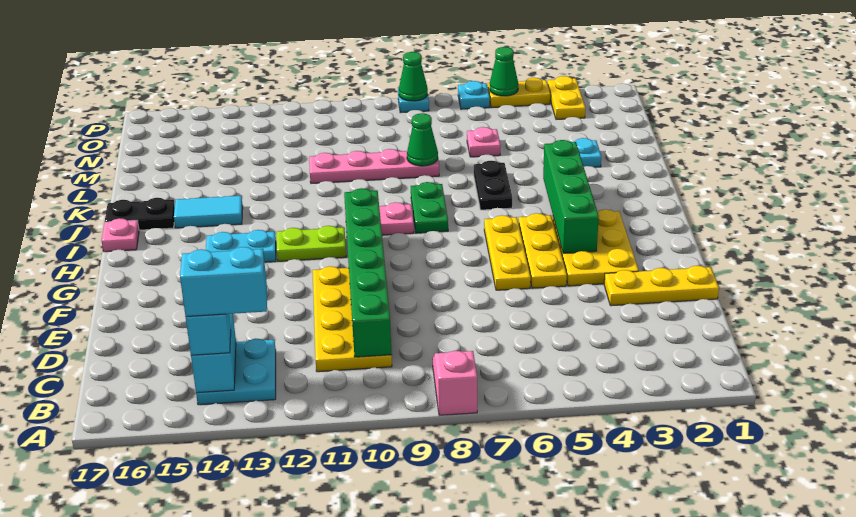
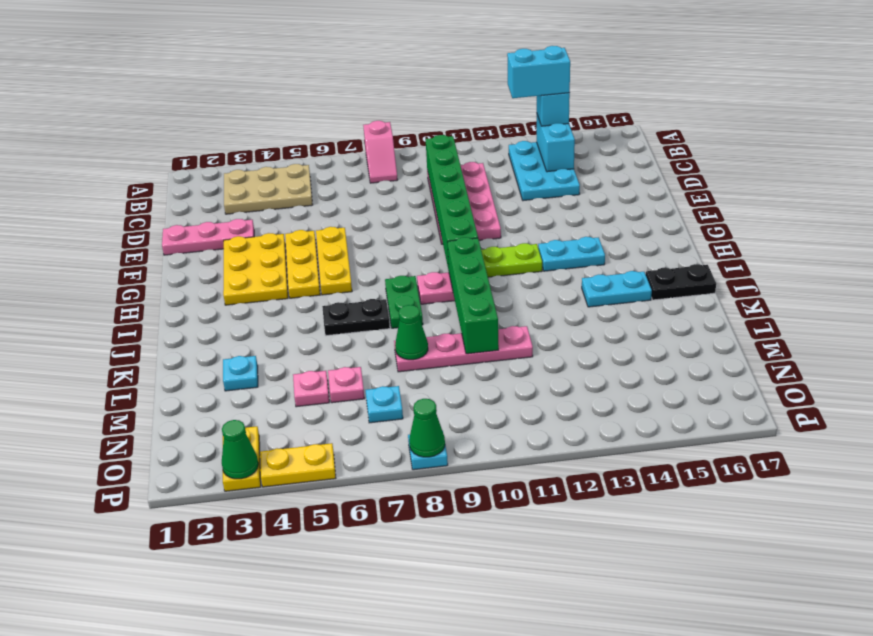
none -> tan 2x3 plate [224,164,313,214]
cyan 2x2 plate [196,339,276,405] -> cyan 2x3 plate [509,141,580,201]
yellow 2x4 plate [313,266,392,372] -> pink 2x4 plate [427,162,501,244]
yellow 1x3 plate [604,266,719,306] -> pink 1x3 plate [162,219,254,255]
green 1x4 brick [543,140,599,253] -> green 1x4 brick moved to [447,237,499,354]
pink 1x1 plate [102,218,139,252] -> pink 1x1 plate moved to [293,371,329,407]
black 1x2 plate [474,161,512,210] -> black 1x2 plate turned to [322,299,390,336]
cyan 1x2 tile [174,196,243,228] -> cyan 1x2 plate [582,271,652,307]
green 1x1 cone [490,47,518,96] -> green 1x1 cone moved to [222,420,258,479]
cyan 1x1 plate [458,81,490,109] -> cyan 1x1 plate moved to [365,386,403,423]

